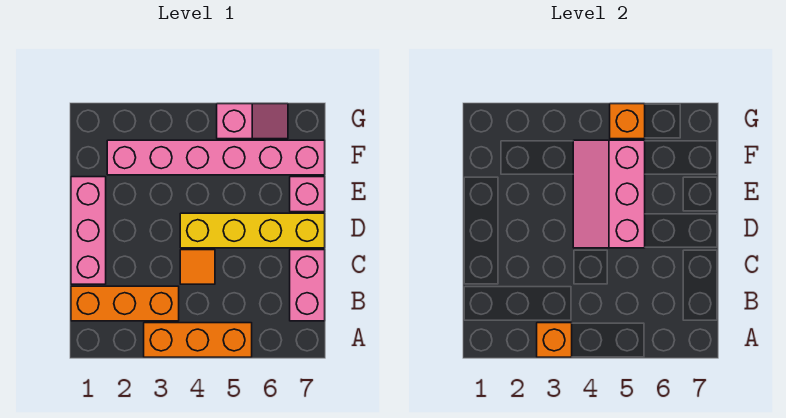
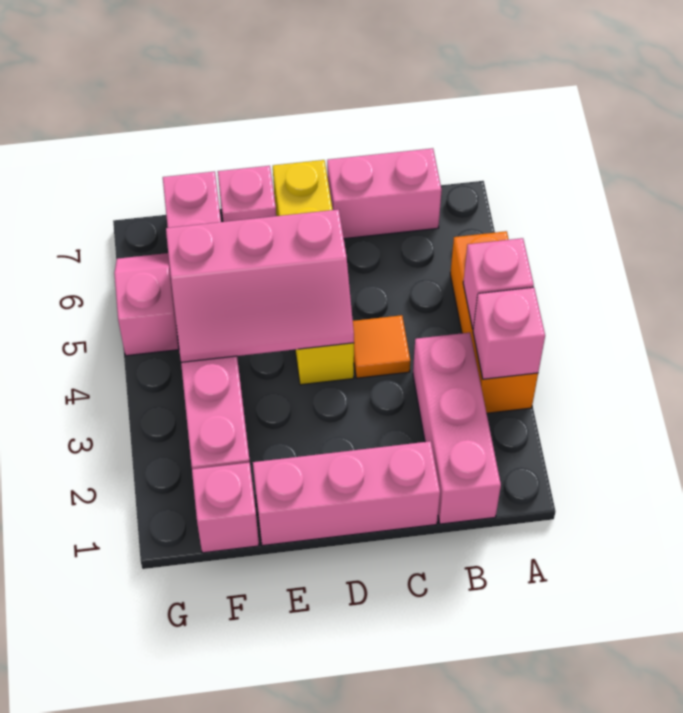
orange 1x1 brick [537,323,572,357] -> pink 1x1 brick [473,287,545,379]
none -> pink 1x1 brick [463,238,534,329]
orange 1x3 brick [71,286,179,321] -> pink 1x3 brick [413,333,501,524]
none -> pink 1x1 brick [192,463,259,553]
orange 1x1 brick [610,104,645,139] -> none

